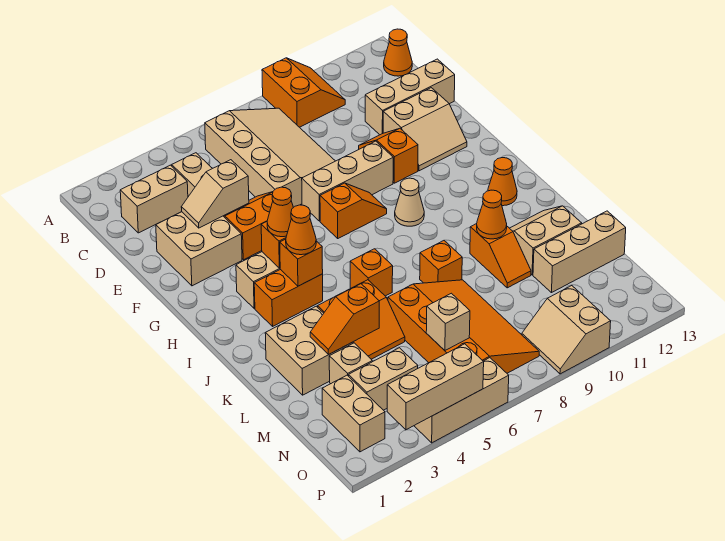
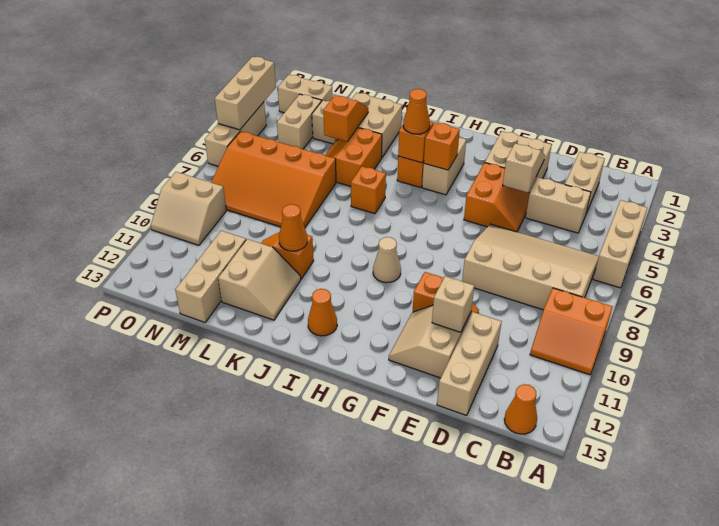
tan 3x4 slope [205,108,335,208] -> tan 3x4 slope turned to [462,224,599,310]
tan 1x3 brick [302,141,393,221] -> tan 1x3 brick moved to [593,200,647,288]
orange 1x2 slope [320,183,387,238] -> none
orange 1x1 cone [267,187,293,237] -> none
orange 1x1 brick [420,241,462,283] -> none
tan 1x1 brick [426,293,470,350] -> tan 1x1 brick moved to [432,276,474,332]
tan 2x2 slope [522,286,611,374] -> tan 2x2 slope turned to [151,172,226,245]

